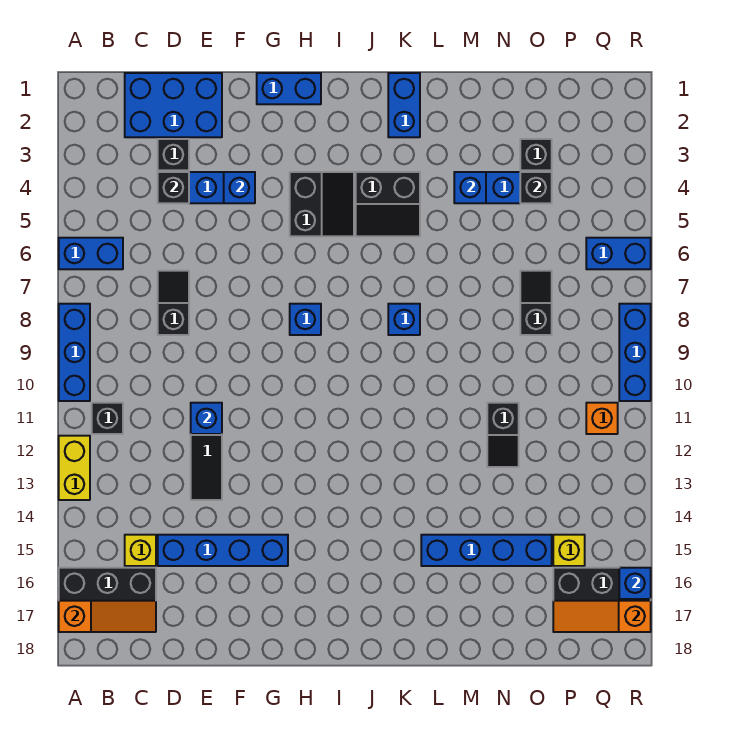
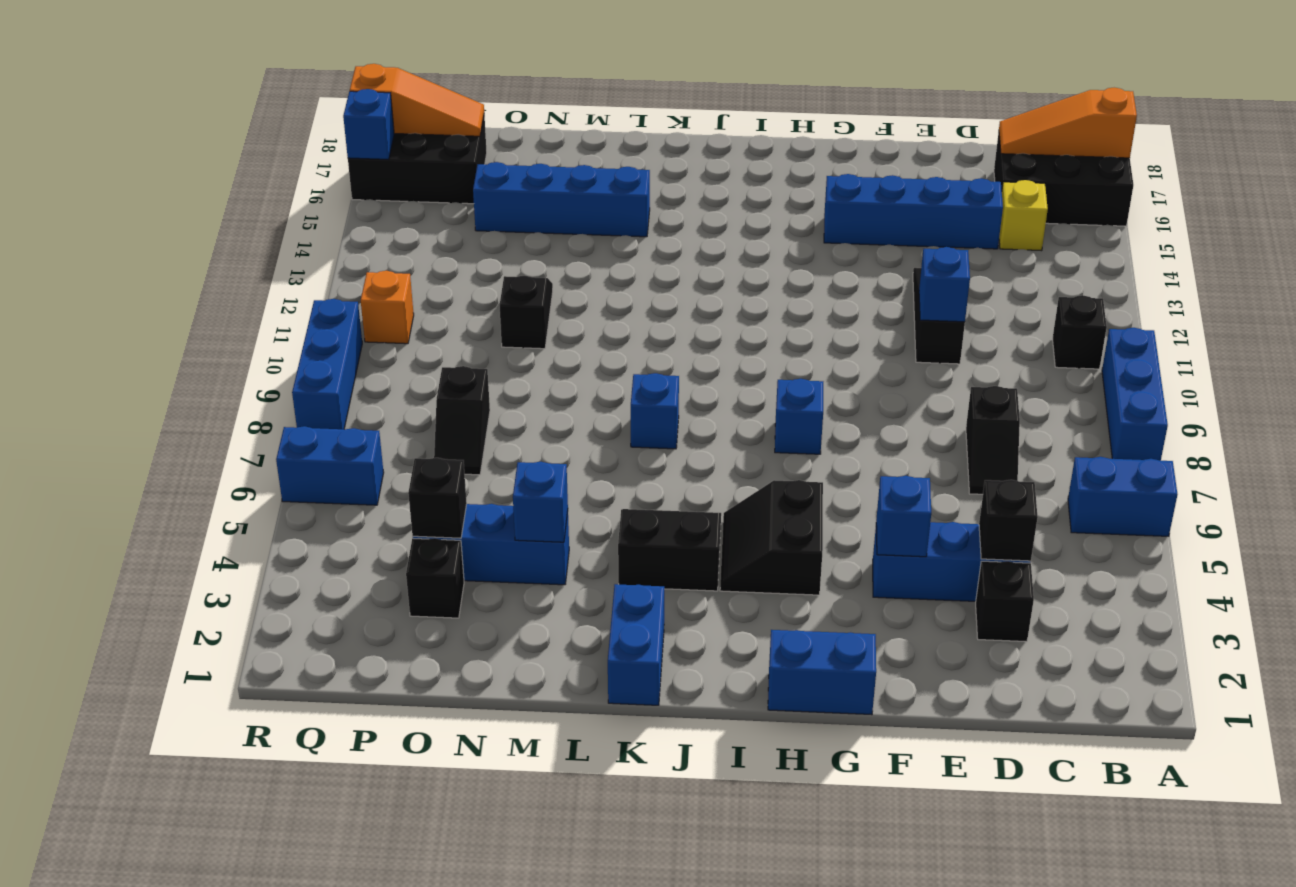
yellow 1x2 brick [59,436,90,500] -> none
blue 2x3 brick [125,73,222,137] -> none
yellow 1x1 brick [553,535,585,566] -> none

